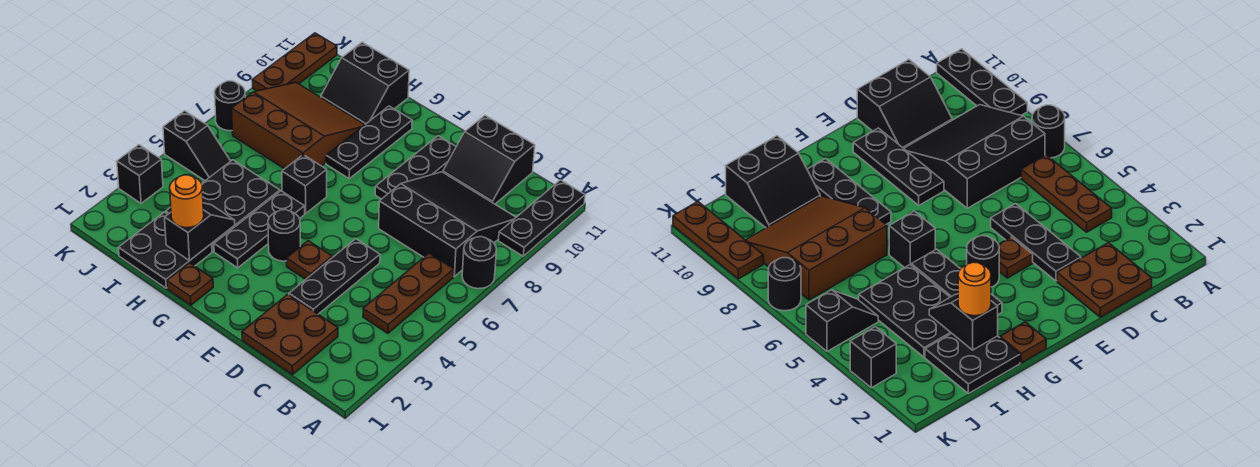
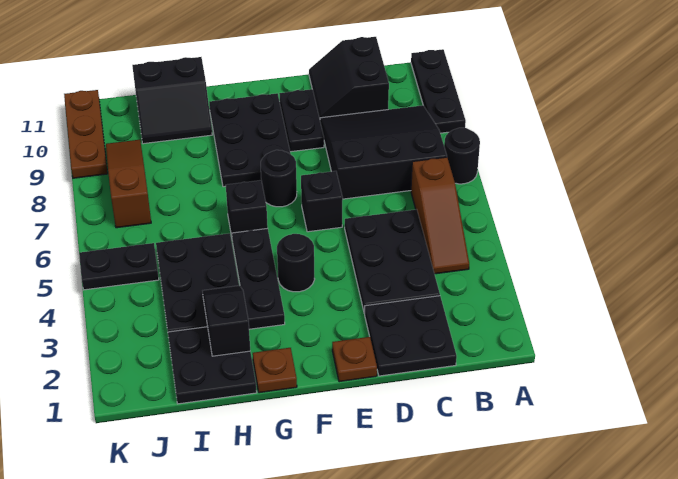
brown 1x3 plate [363,253,454,333] -> brown 1x3 slope [411,157,469,274]
brown 2x2 plate [242,294,338,375] -> black 2x2 plate [364,296,457,376]
black 2x2 slope [443,115,535,204] -> black 2x2 slope turned to [309,37,389,118]
black 1x3 plate [289,239,380,314] -> black 2x3 plate [345,209,440,313]
brown 1x1 plate [287,241,332,279] -> brown 1x1 plate moved to [332,337,377,382]
black 1x3 plate [375,136,456,199] -> black 1x2 plate [279,89,324,152]
black 1x3 plate [326,106,412,179] -> black 2x3 plate [209,93,291,187]
orange 1x1 round brick [170,175,204,228] -> none
brown 3x3 slope [232,83,365,169] -> brown 1x3 slope [106,140,151,228]
black 1x2 slope [163,111,230,181] -> black 1x2 plate [79,243,159,290]
black 1x1 brick [117,145,163,203] -> black 1x1 brick moved to [301,171,343,232]
black 1x1 round brick [215,81,245,131] -> black 1x1 round brick moved to [261,150,297,207]

